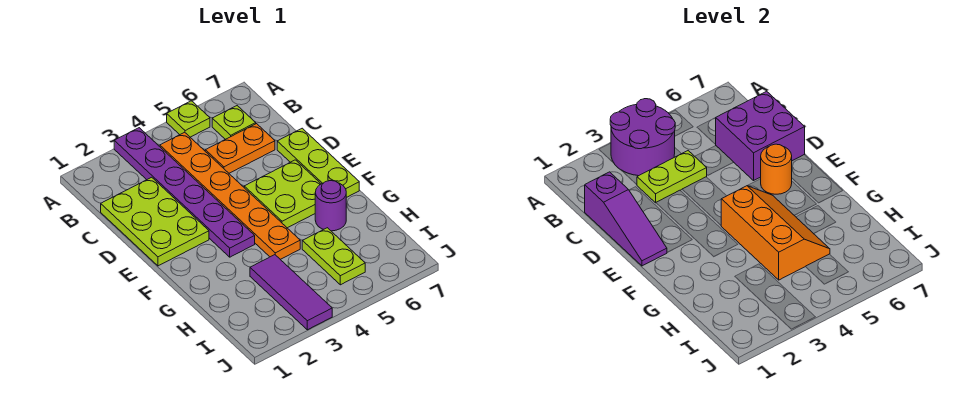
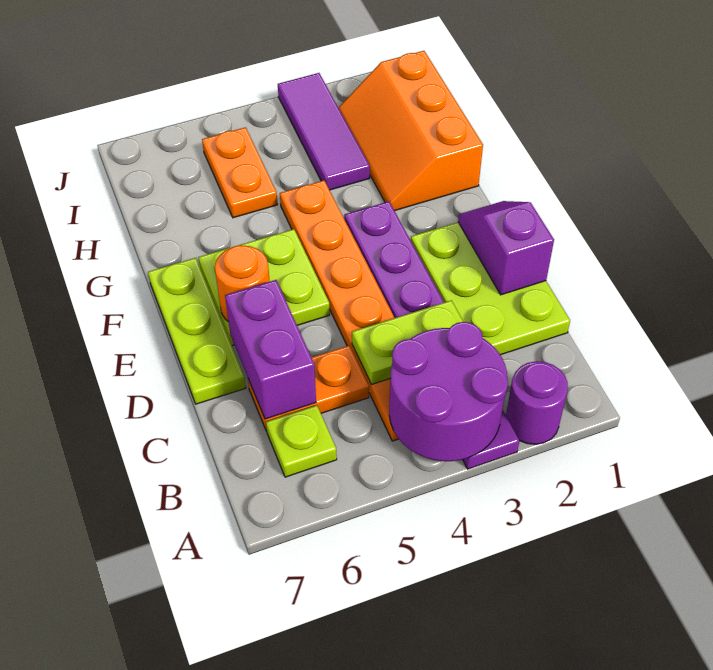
lime 1x1 plate [167,101,210,137] -> none
purple 1x3 slope [585,172,667,266] -> purple 1x2 slope [458,201,554,295]
purple 2x2 brick [715,91,805,180] -> purple 1x2 brick [225,280,316,419]
orange 2x3 slope [721,186,830,280] -> orange 2x3 slope moved to [338,51,483,211]
purple 1x1 round brick [315,181,346,231] -> purple 1x1 round brick moved to [506,361,568,444]
lime 1x2 plate [302,228,365,285] -> orange 1x2 plate [202,127,278,218]

